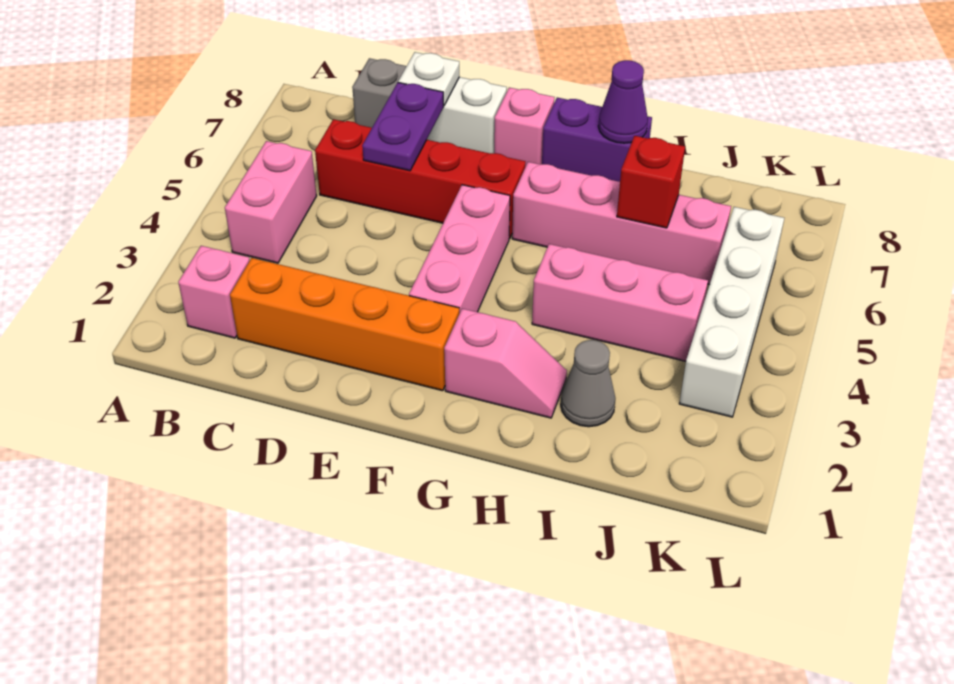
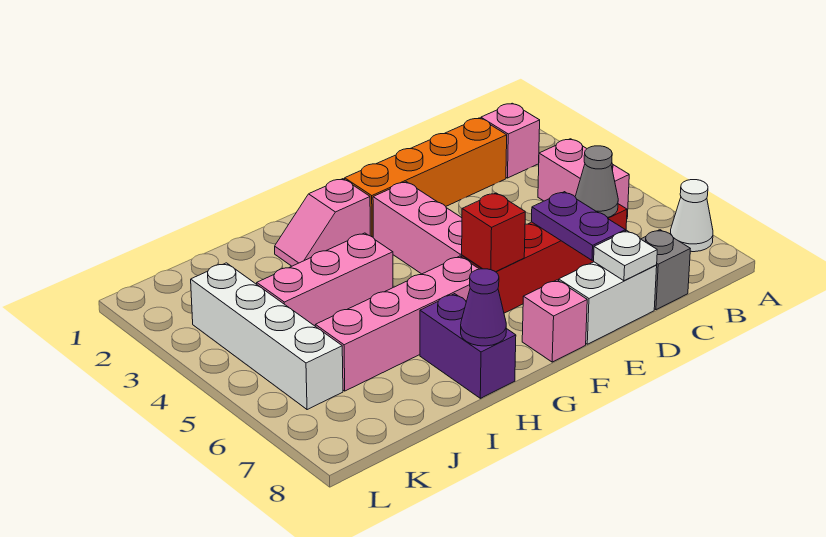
none -> white 1x1 cone [671,180,713,252]
purple 1x2 brick [542,98,652,182] -> purple 1x2 brick turned to [420,294,516,398]
grey 1x1 cone [561,340,615,427] -> grey 1x1 cone moved to [575,146,618,218]
red 1x1 brick [617,136,685,228] -> red 1x1 brick moved to [462,193,525,272]

